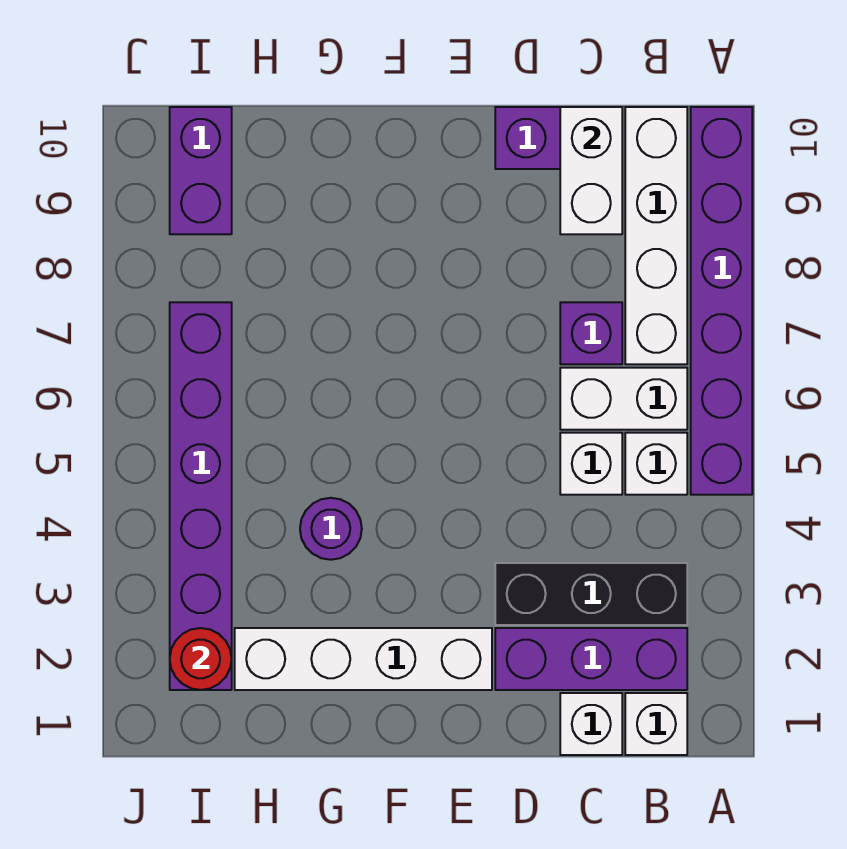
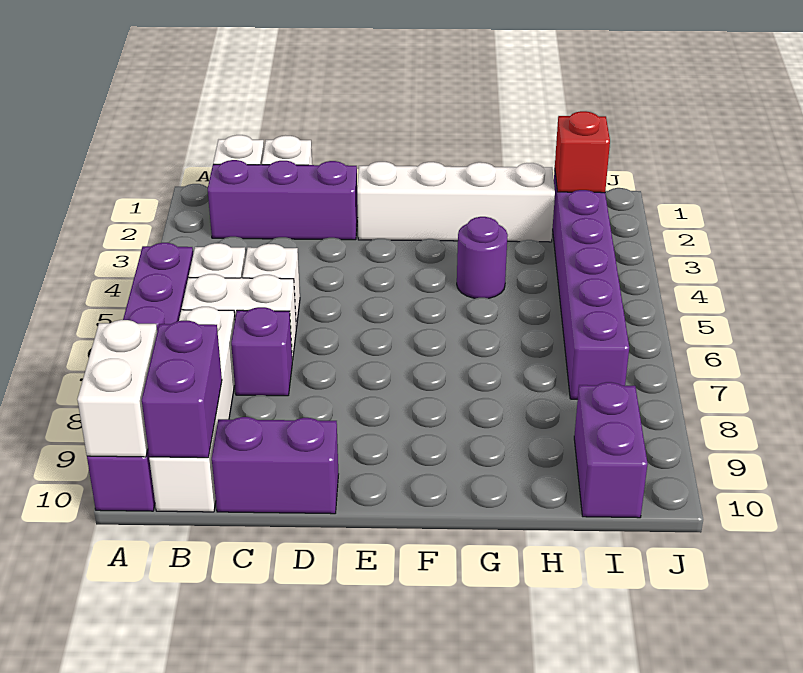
black 1x3 brick [495,563,687,625] -> none
none -> purple 1x2 brick [142,321,222,458]
white 1x2 brick [560,107,622,234] -> white 1x2 brick moved to [77,320,157,457]
red 1x1 round brick [170,628,232,690] -> red 1x1 brick [555,111,610,193]

